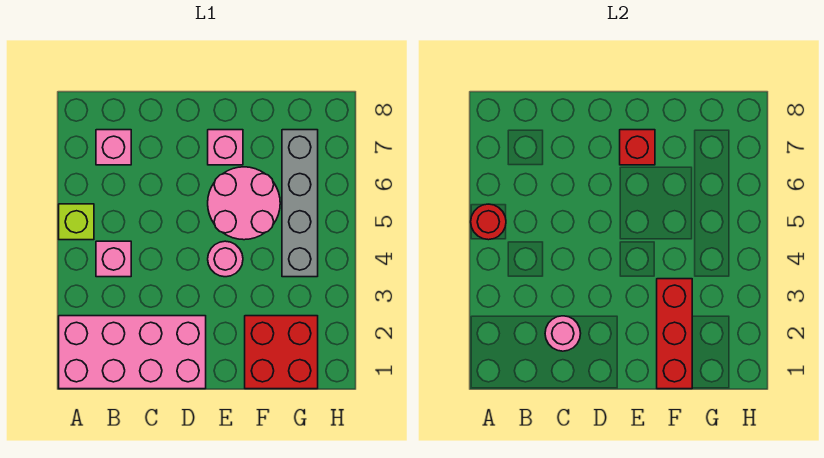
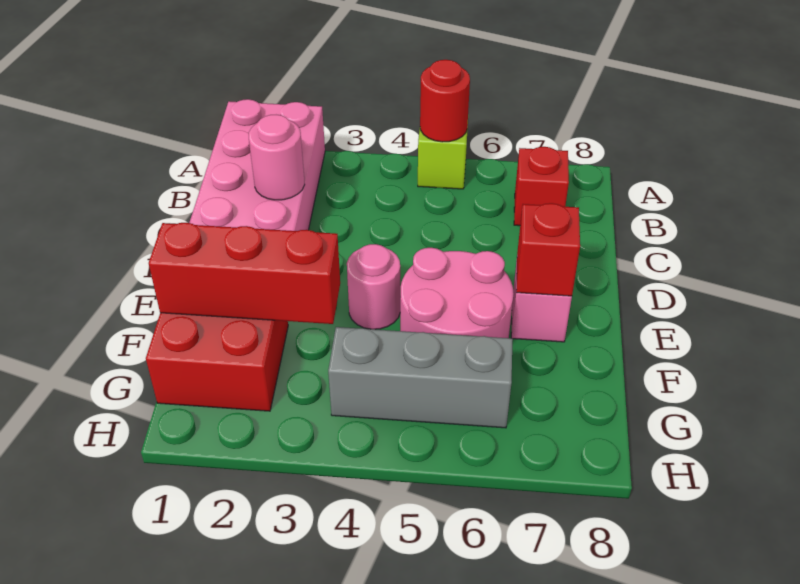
pink 1x1 brick [96,241,131,277] -> none
pink 1x1 brick [96,130,131,165] -> red 1x1 brick [514,147,569,226]
grey 1x4 brick [282,130,318,277] -> grey 1x3 brick [328,327,513,428]

